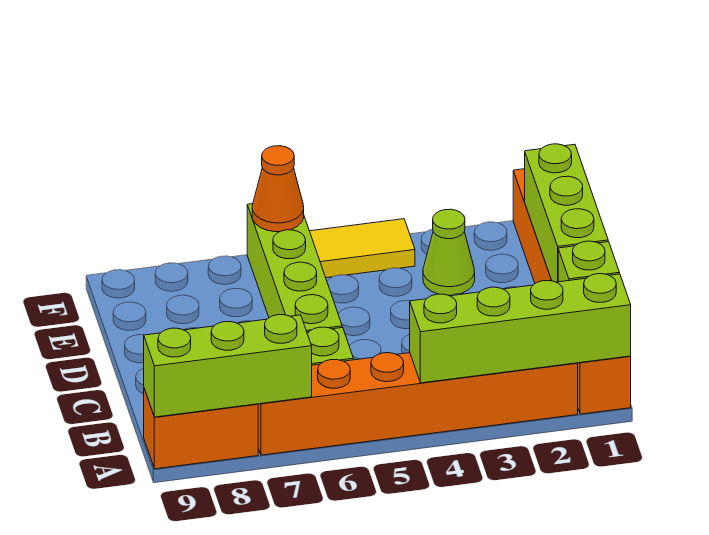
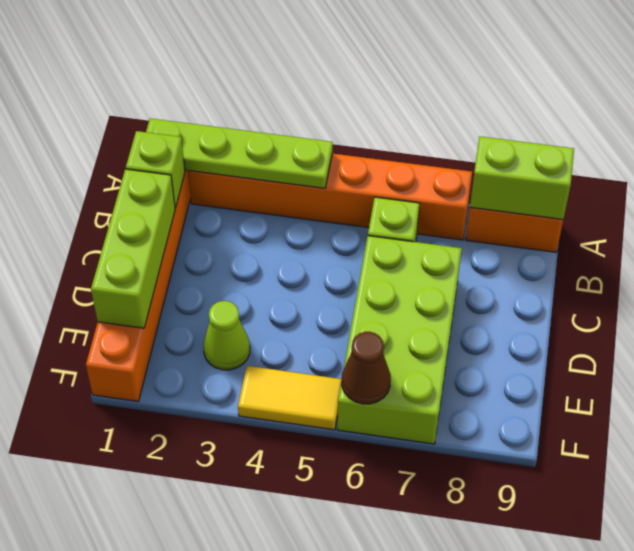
lime 1x4 brick [410,274,631,383] -> lime 1x4 plate [146,118,333,188]
lime 1x3 brick [144,315,312,417] -> lime 1x2 brick [470,136,574,219]
lime 1x4 brick [247,204,342,332] -> lime 2x4 brick [337,236,462,444]
orange 1x1 cone [252,146,304,232] -> brown 1x1 cone [342,332,391,404]

